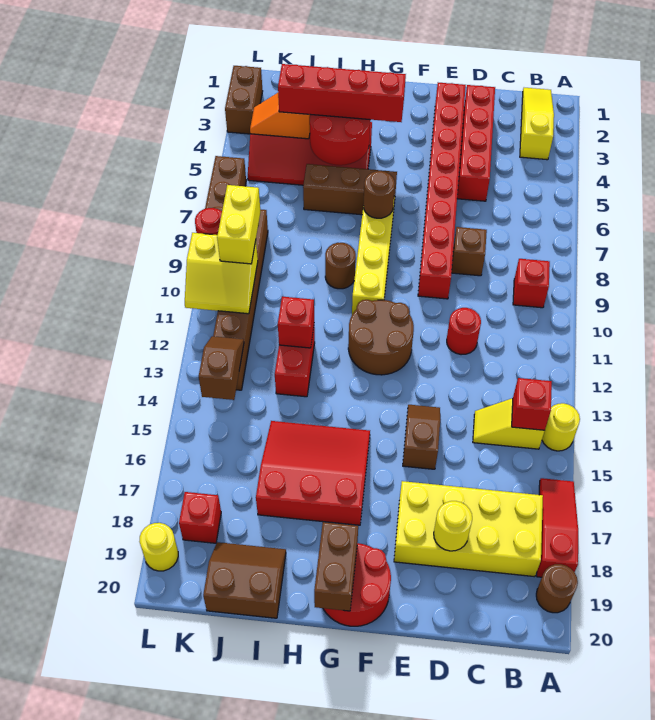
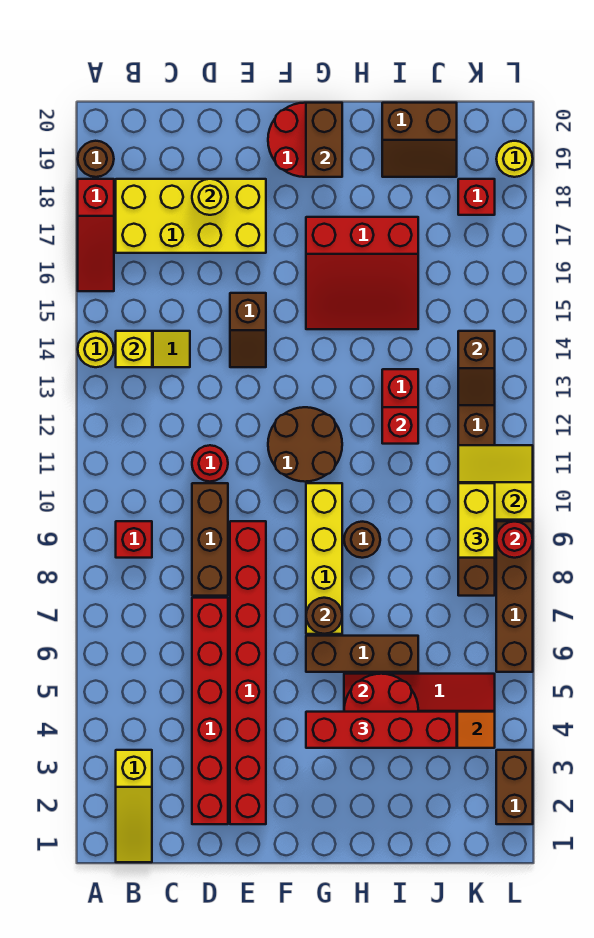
red 1x1 brick [512,378,552,430] -> yellow 1x1 brick [116,331,152,367]
red 1x4 brick [457,85,495,201] -> red 1x6 brick [192,598,228,824]
brown 1x1 brick [452,227,487,276] -> brown 1x3 brick [192,483,228,596]

